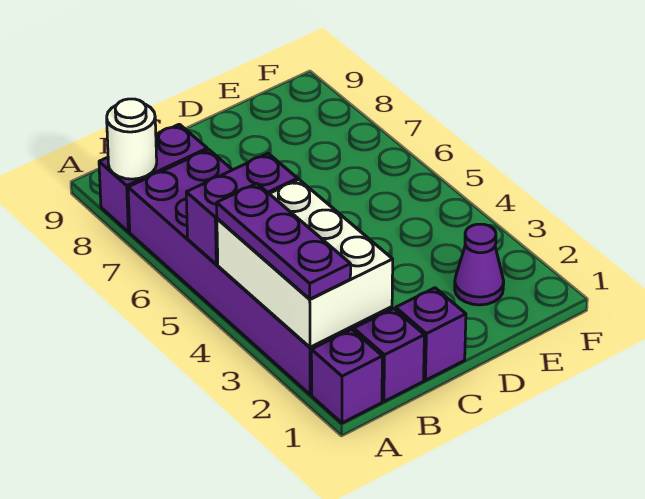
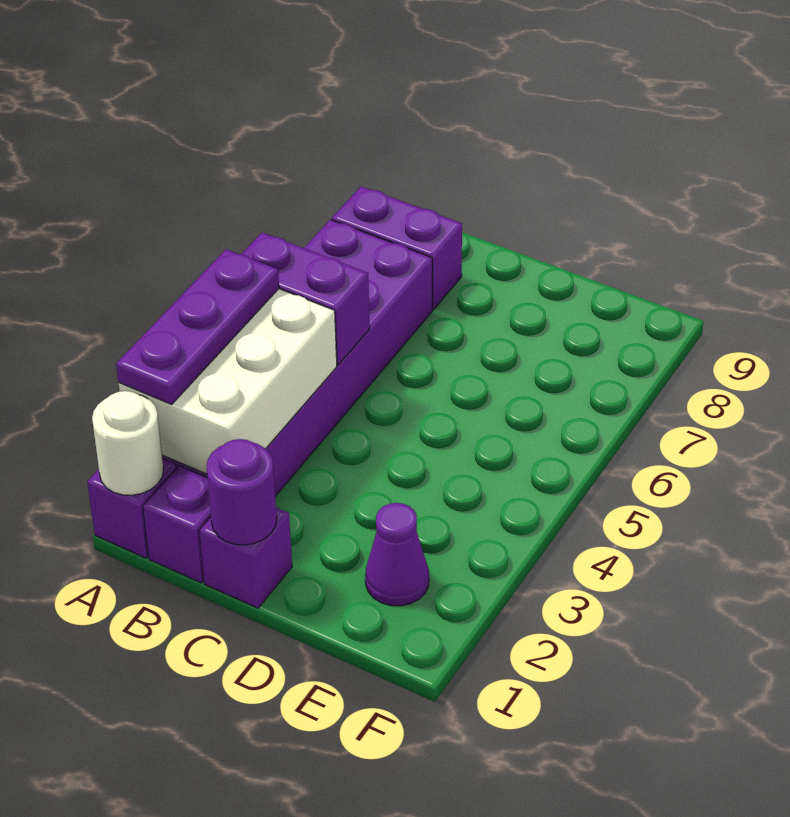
white 1x1 round brick [107,99,157,179] -> white 1x1 round brick moved to [92,391,164,495]
none -> purple 1x1 round brick [207,439,277,545]

